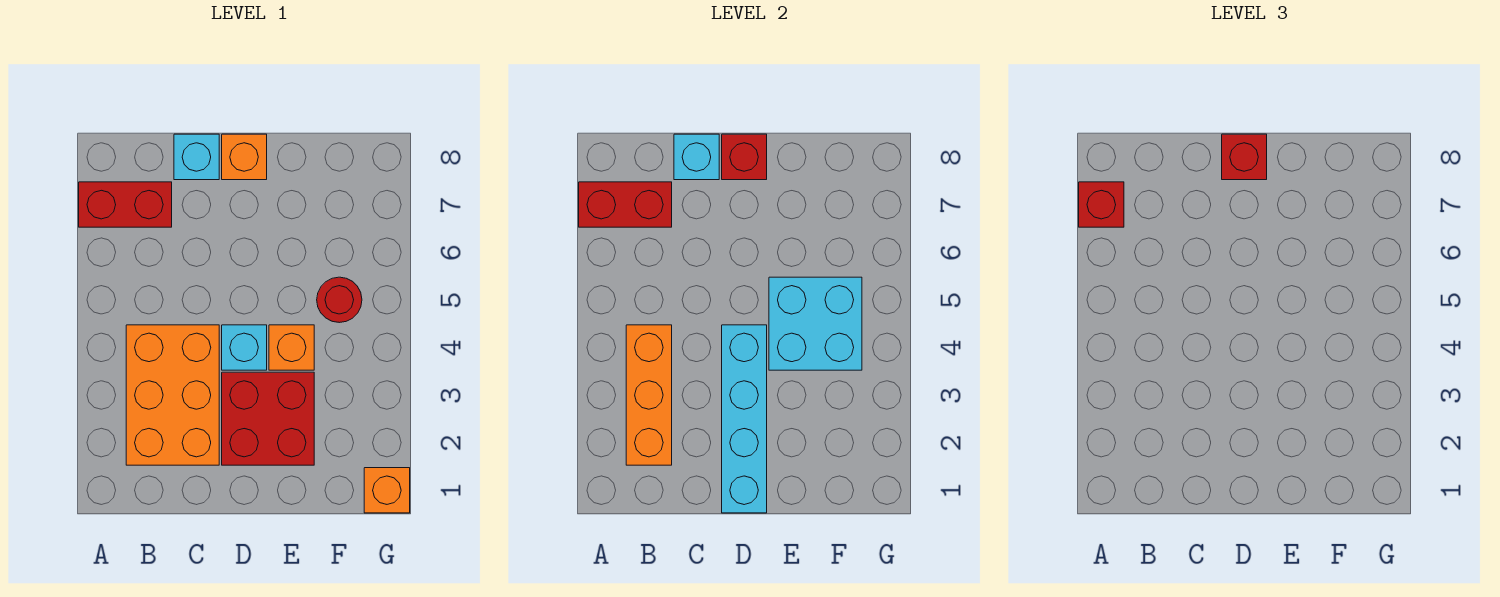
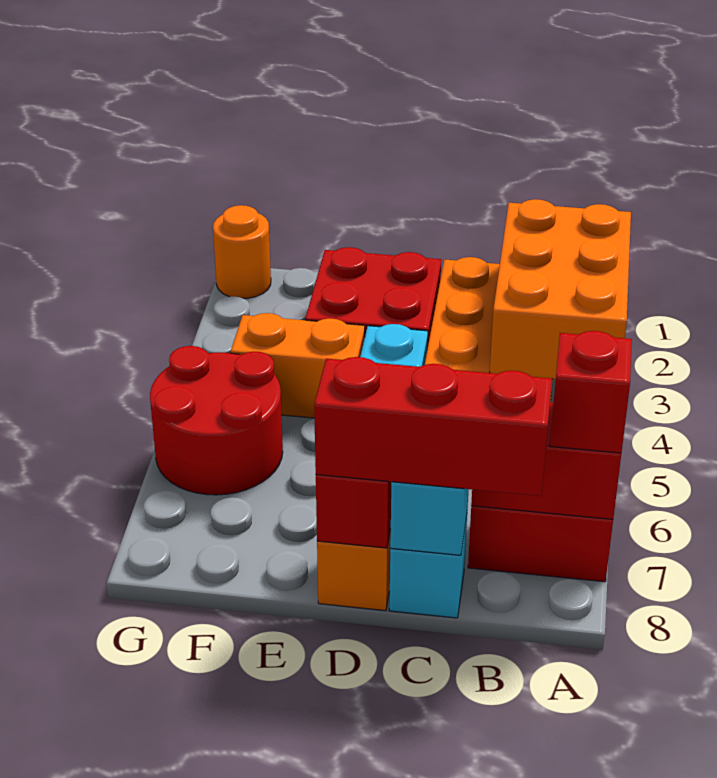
orange 1x3 brick [626,325,672,465] -> orange 2x3 brick [490,199,631,379]
cyan 1x4 brick [722,325,767,513] -> none
red 1x1 brick [1222,134,1267,180] -> red 1x3 brick [314,357,552,496]
orange 1x1 brick [269,325,314,370] -> orange 1x2 brick [231,313,365,418]
cyan 2x2 brick [769,277,862,370] -> none
red 1x1 round brick [317,277,362,323] -> red 2x2 round brick [150,346,283,495]
orange 1x1 brick [364,468,410,513] -> orange 1x1 round brick [213,205,271,298]

